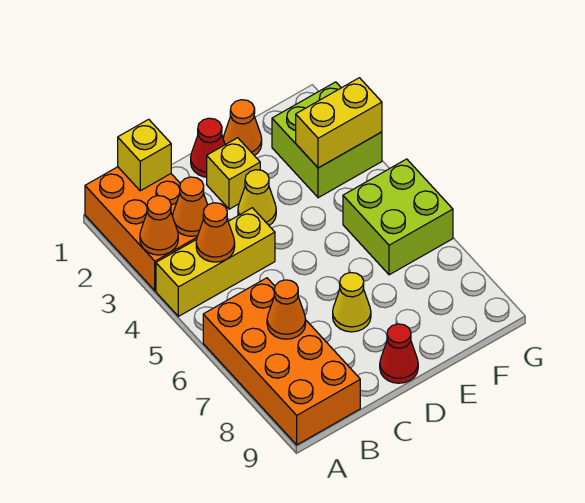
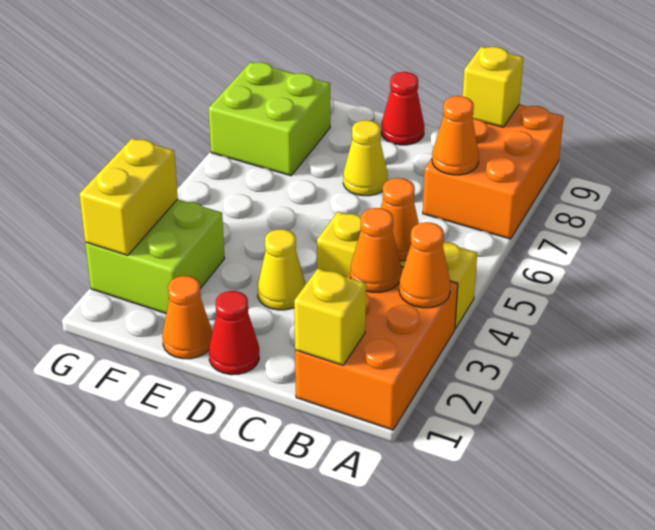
orange 2x4 brick [203,278,360,445] -> orange 2x3 brick [423,104,564,239]
yellow 1x1 brick [207,138,260,209] -> yellow 1x1 brick moved to [463,47,523,127]
yellow 1x2 brick [296,78,382,168] -> yellow 1x2 brick turned to [80,138,178,255]
lime 2x2 brick [343,159,453,275] -> lime 2x2 brick moved to [209,62,330,176]

